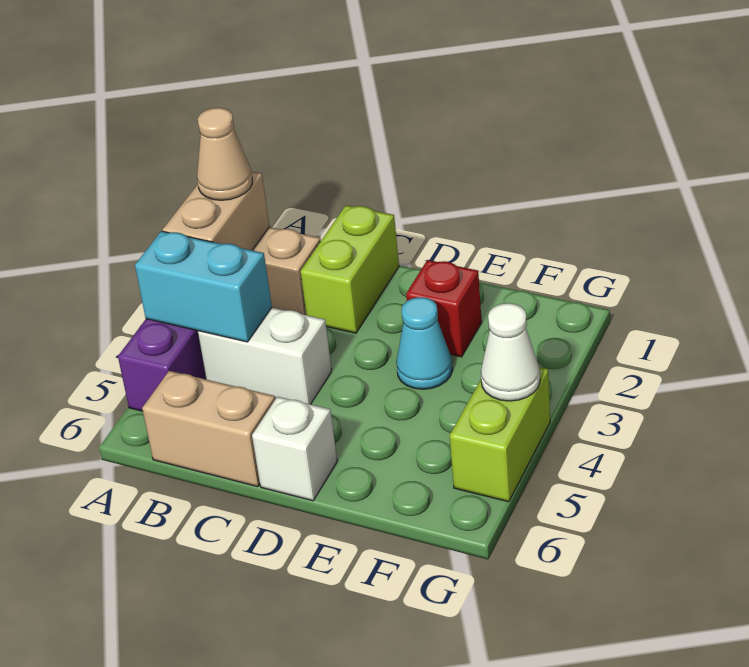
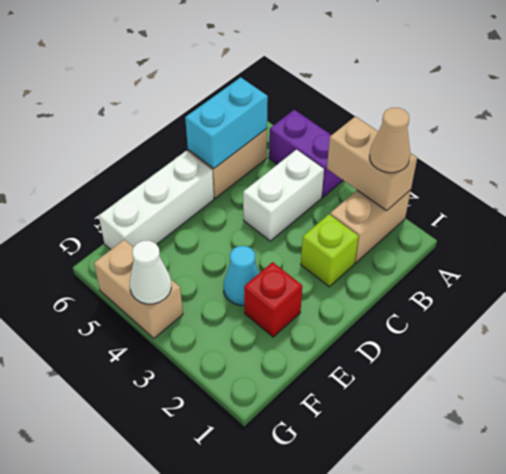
cyan 1x2 brick [135,231,272,342] -> cyan 1x2 brick moved to [185,77,268,169]
lime 1x2 brick [300,205,399,333] -> lime 1x1 brick [301,214,359,287]
white 1x1 brick [252,397,337,501] -> white 1x3 brick [99,151,214,249]
lime 1x2 brick [450,367,550,502] -> tan 1x2 brick [94,240,183,338]

